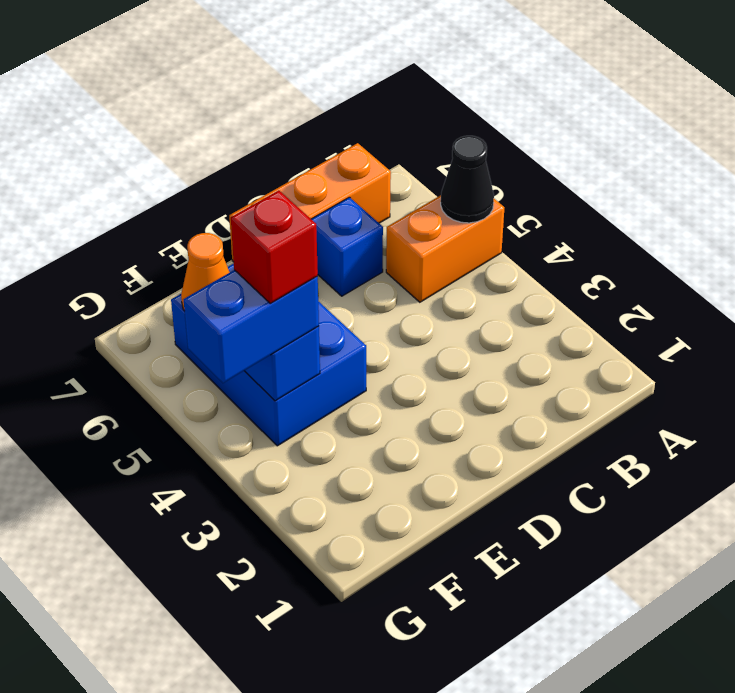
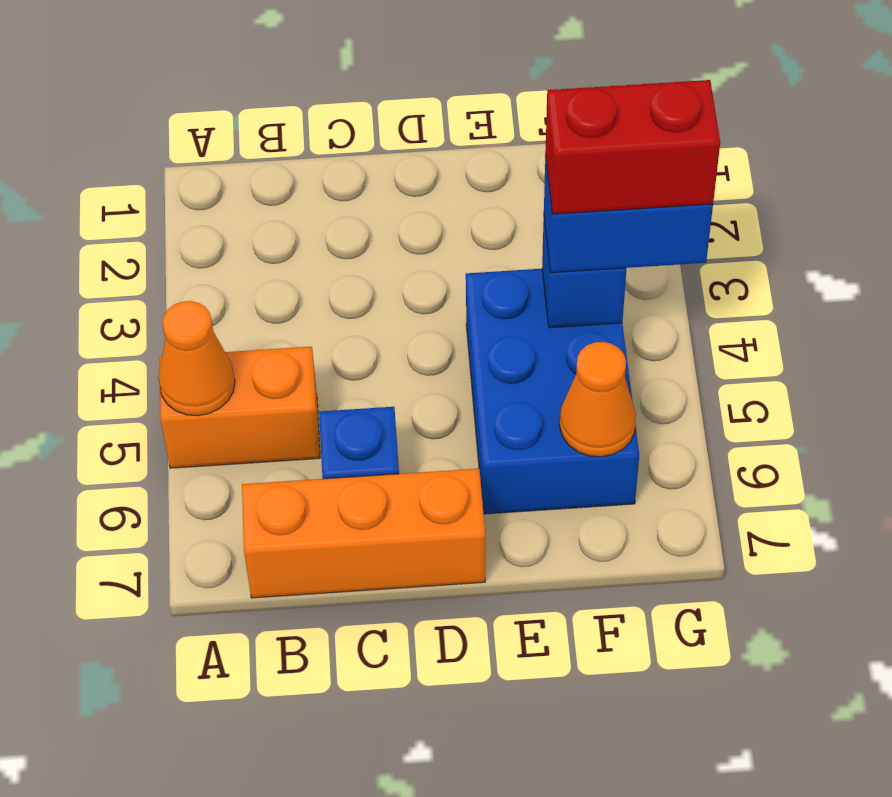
black 1x1 cone [441,136,494,223] -> orange 1x1 cone [158,301,235,416]
red 1x1 brick [231,191,318,303] -> red 1x2 brick [545,80,720,214]

